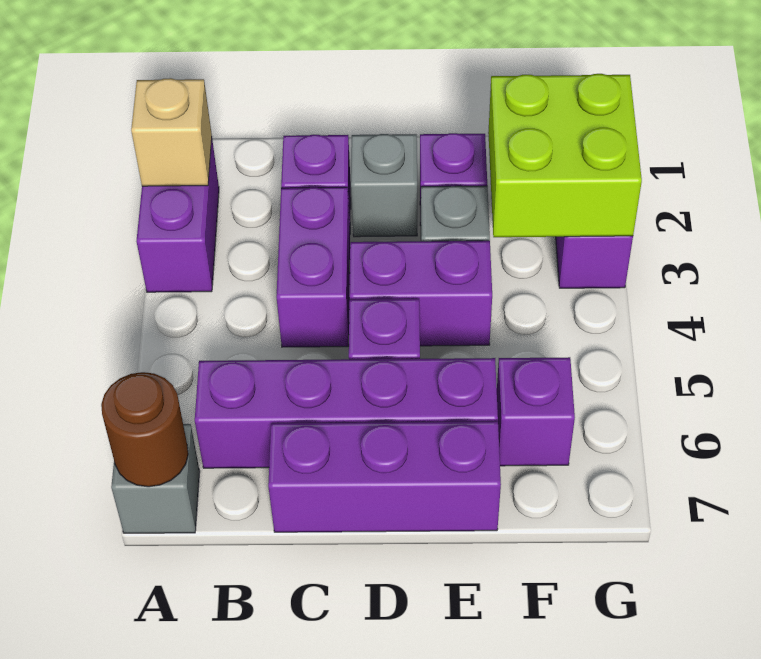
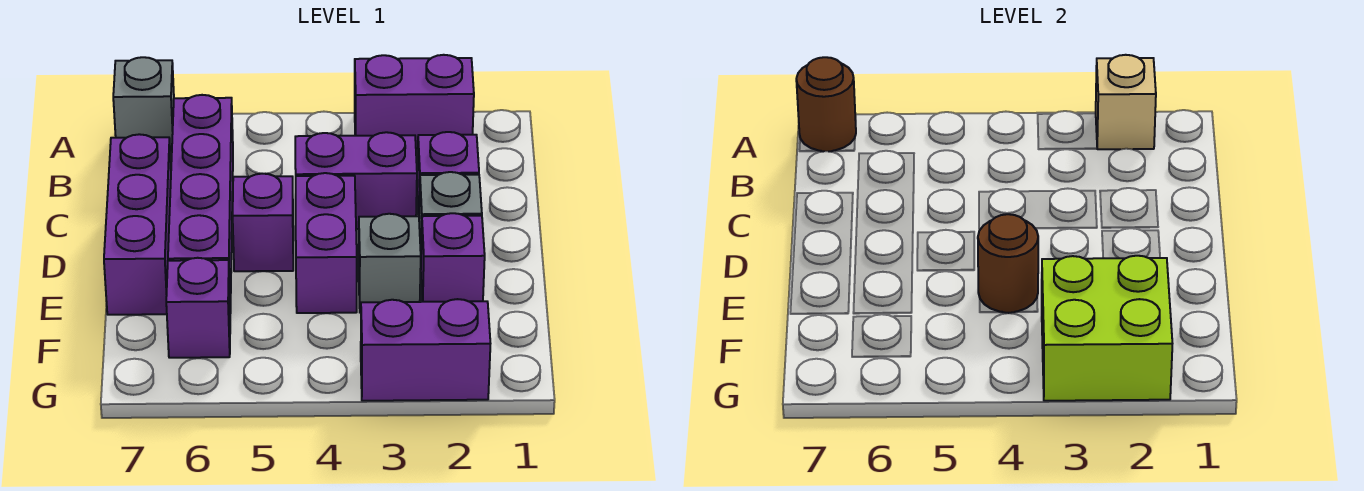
none -> brown 1x1 round brick [978,214,1038,313]

